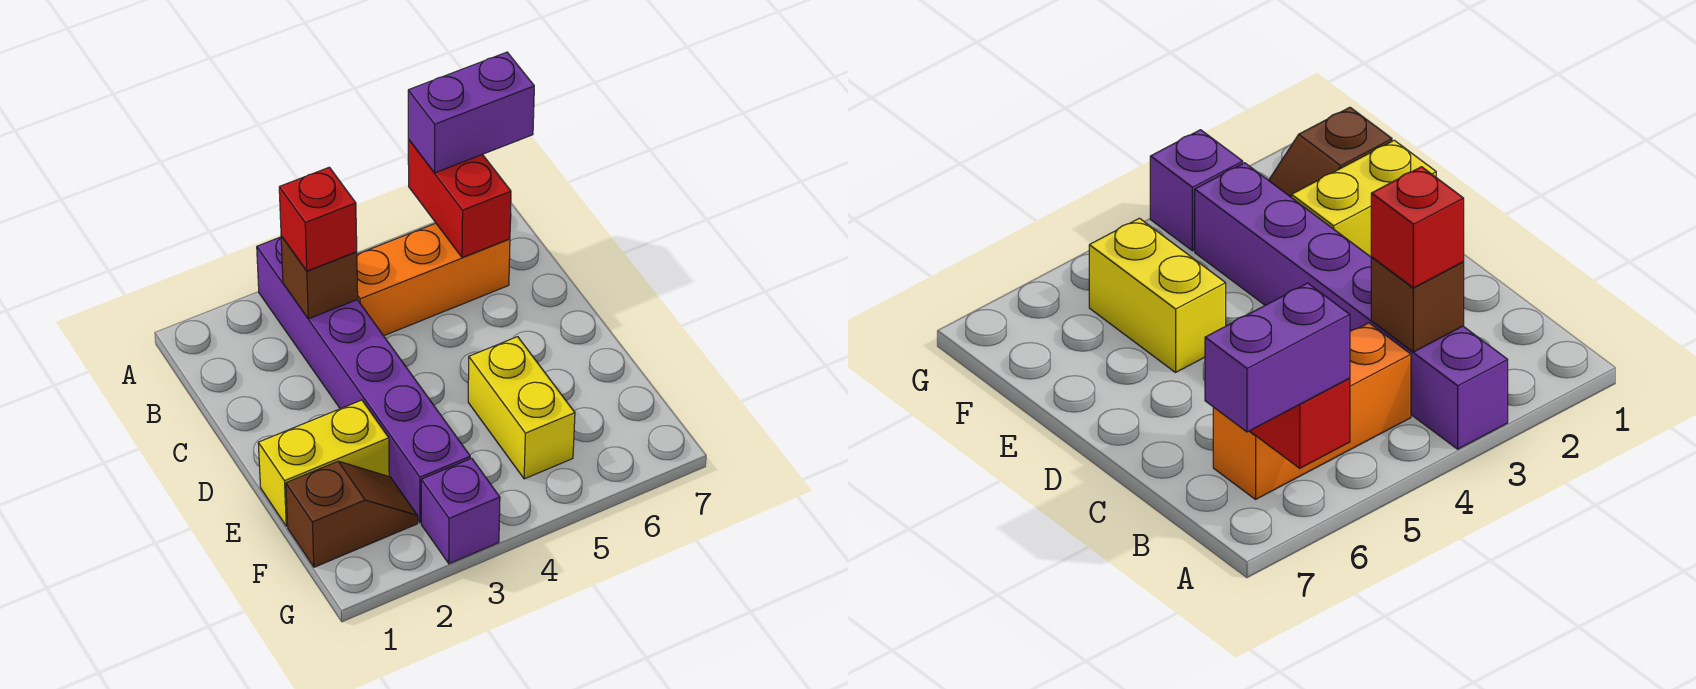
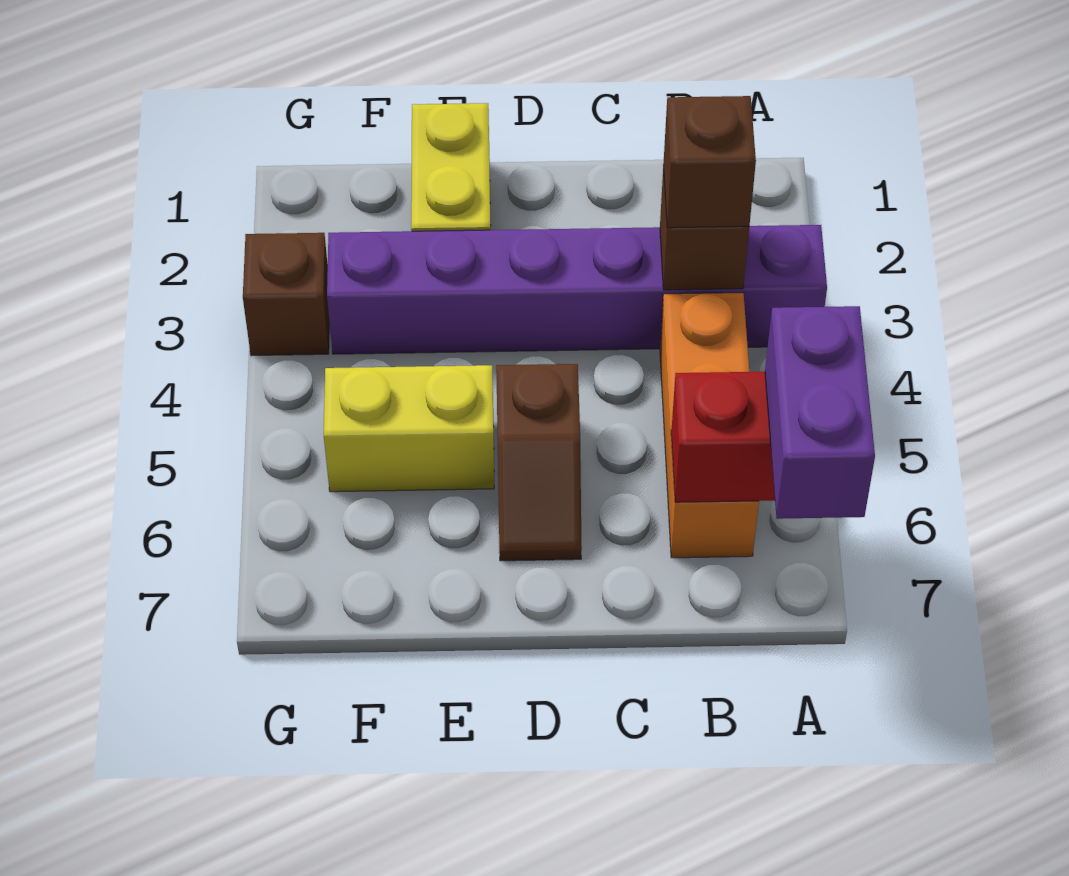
red 1x1 brick [279,167,357,271] -> brown 1x1 brick [663,96,756,228]
brown 1x2 slope [286,461,418,567] -> brown 1x2 slope moved to [496,364,582,561]
purple 1x1 brick [421,458,500,564] -> brown 1x1 brick [243,233,329,356]

